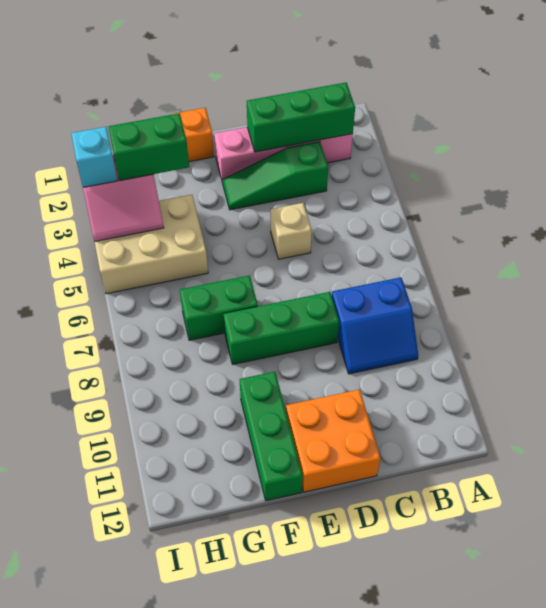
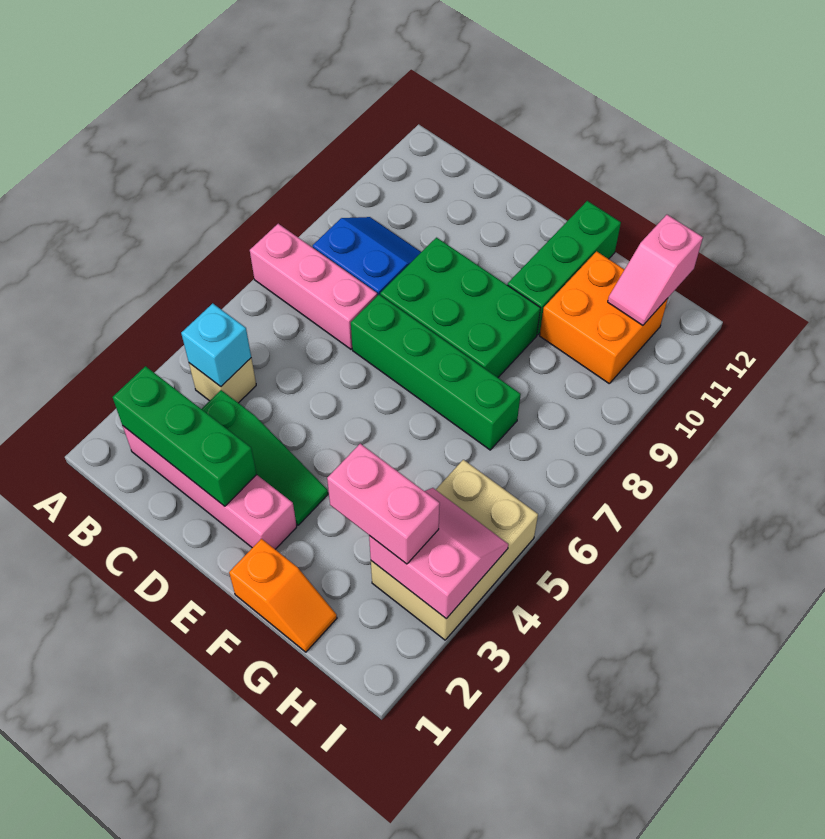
none -> pink 1x3 brick [250,224,377,349]
tan 1x1 brick [271,203,312,259] -> tan 1x1 brick moved to [189,358,256,403]
green 1x3 brick [223,292,339,364] -> green 2x3 brick [380,238,540,377]
orange 2x2 brick [286,389,381,492] -> orange 2x2 brick moved to [540,251,668,383]
green 1x2 brick [180,275,258,340] -> green 1x4 brick [351,295,521,450]
green 1x2 brick [108,113,189,180] -> pink 1x2 brick [327,444,440,564]
tan 2x3 brick [95,195,208,294] -> tan 2x3 brick turned to [371,460,538,640]
none -> pink 1x2 slope [608,215,703,325]
cyan 1x1 brick [71,127,117,187] -> cyan 1x1 brick moved to [181,303,251,387]

